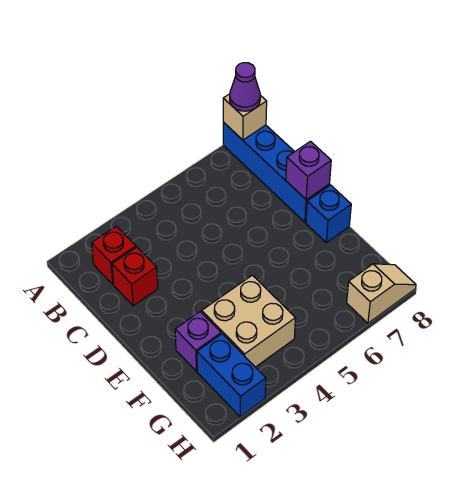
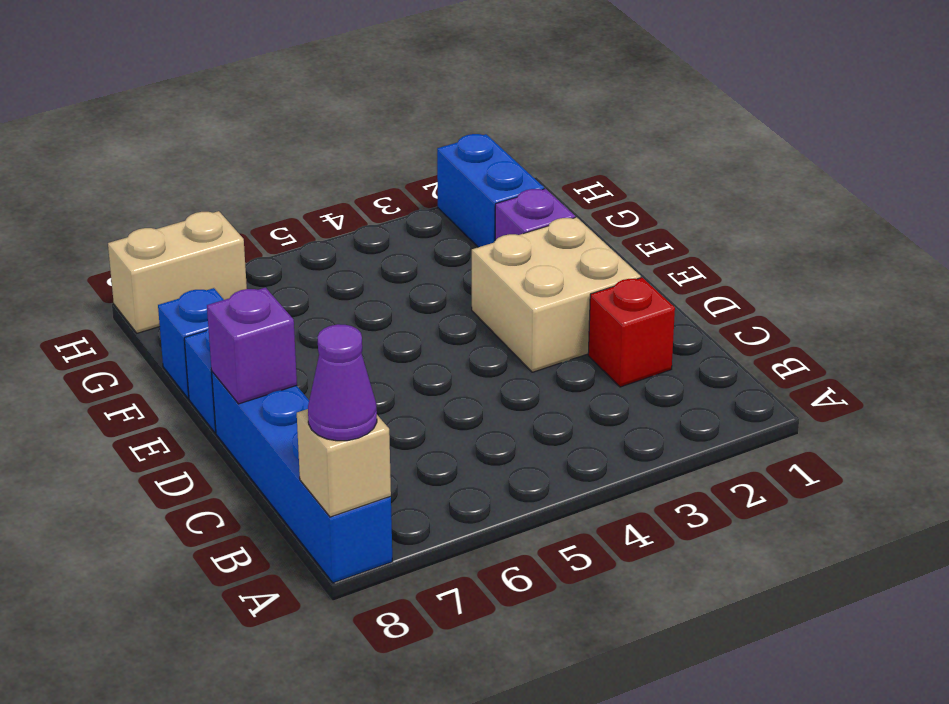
red 1x1 brick [91,226,136,284] -> none
tan 2x2 brick [202,275,295,367] -> tan 2x2 brick moved to [472,217,641,372]
none -> blue 1x1 brick [158,288,224,398]
tan 1x2 slope [347,264,416,323] -> tan 1x2 brick [108,211,247,333]

